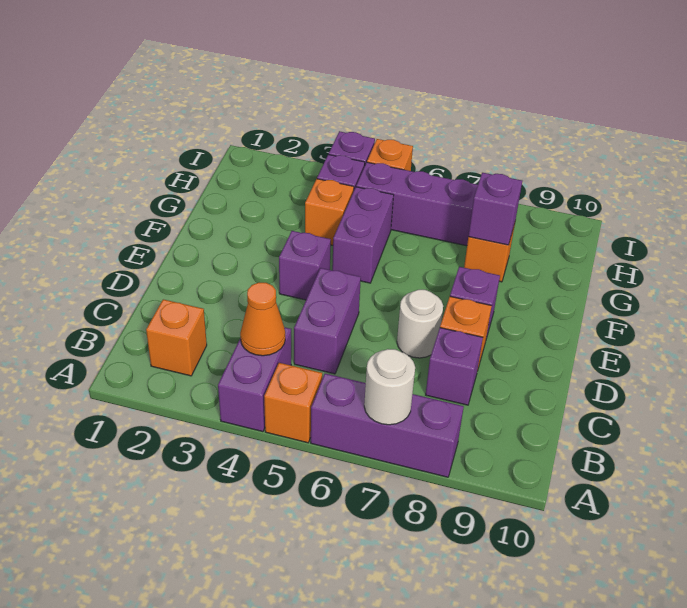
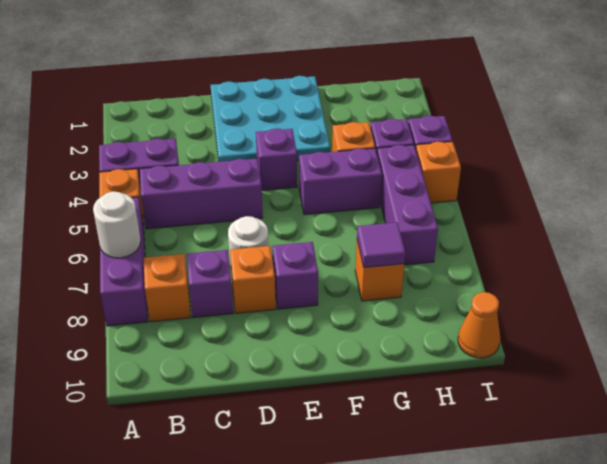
orange 1x1 brick [146,299,207,376] -> orange 1x1 brick moved to [144,254,191,322]
orange 1x1 cone [240,283,285,356] -> orange 1x1 cone moved to [458,292,500,358]
purple 1x2 brick [294,268,361,374] -> purple 1x3 brick [140,159,263,229]
none -> cyan 3x3 plate [211,76,330,162]
purple 1x1 brick [468,173,522,245] -> purple 1x1 tile [357,222,405,268]

